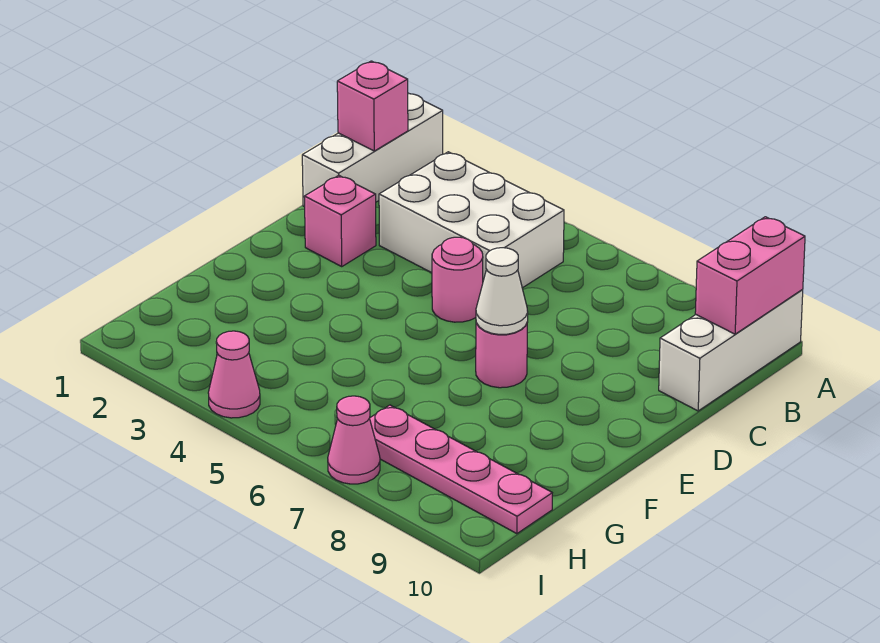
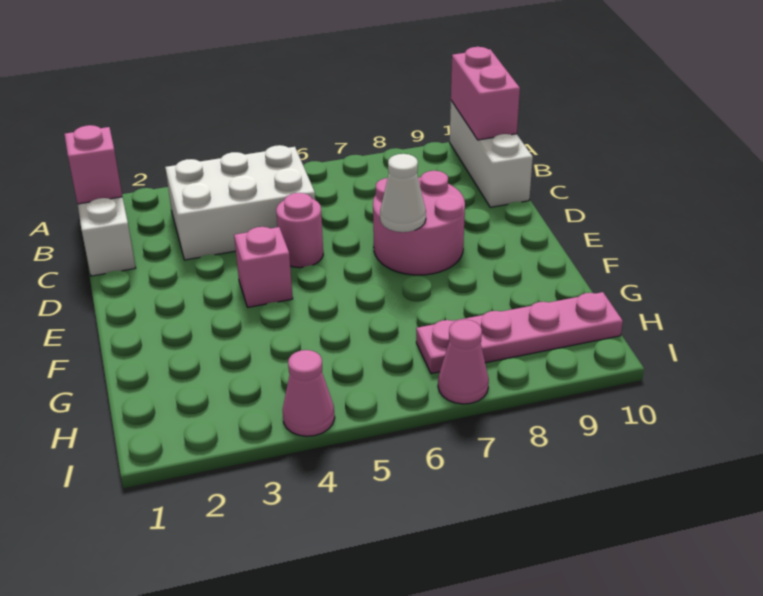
pink 1x1 brick [304,175,376,266] -> pink 1x1 brick moved to [234,227,293,307]
pink 1x1 round brick [476,323,527,388] -> pink 2x2 round brick [373,171,465,275]

